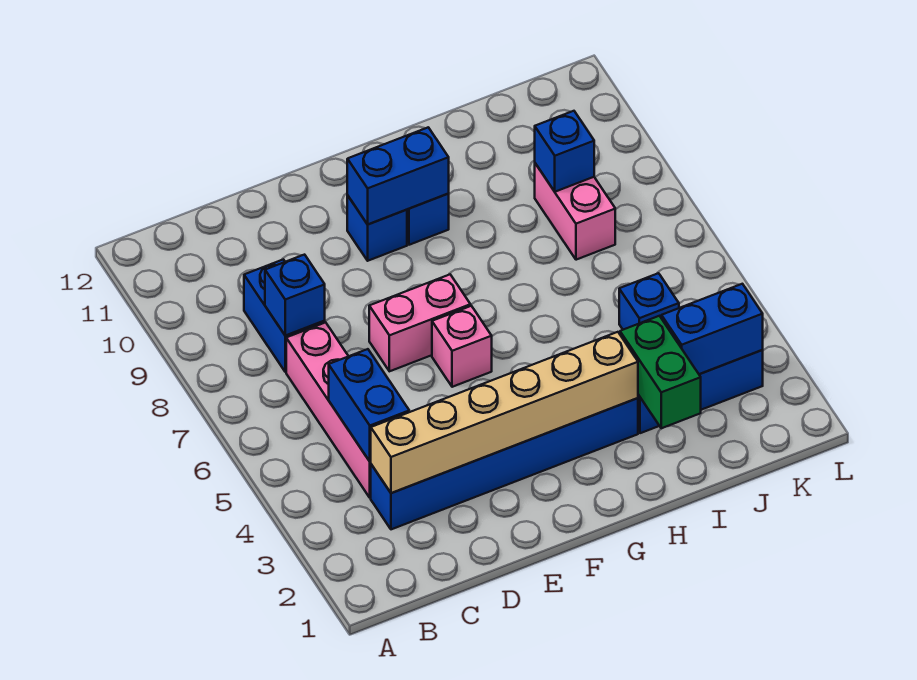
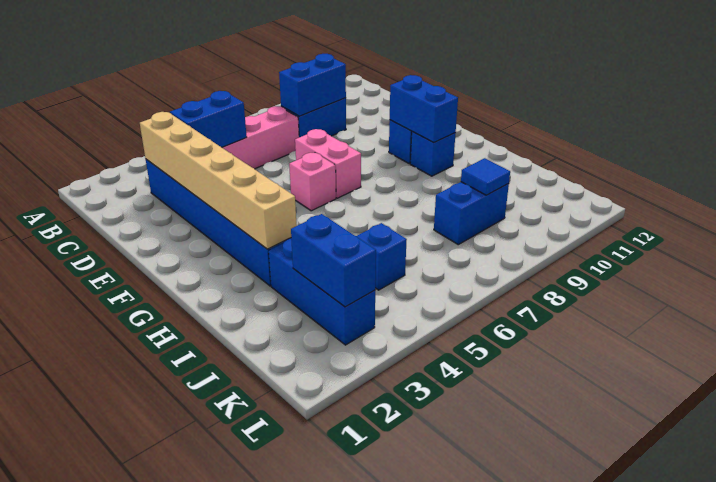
blue 1x1 brick [265,255,325,335] -> blue 1x2 brick [279,54,346,116]
green 1x2 brick [620,316,701,428] -> none
pink 1x2 brick [535,163,615,260] -> blue 1x2 brick [434,182,509,245]
blue 1x1 brick [535,111,594,192] -> blue 1x1 tile [461,158,510,195]

